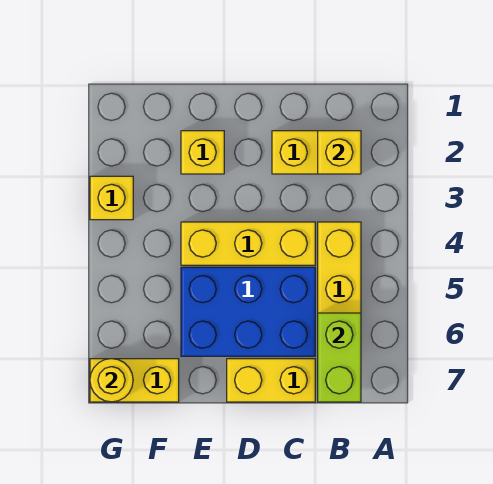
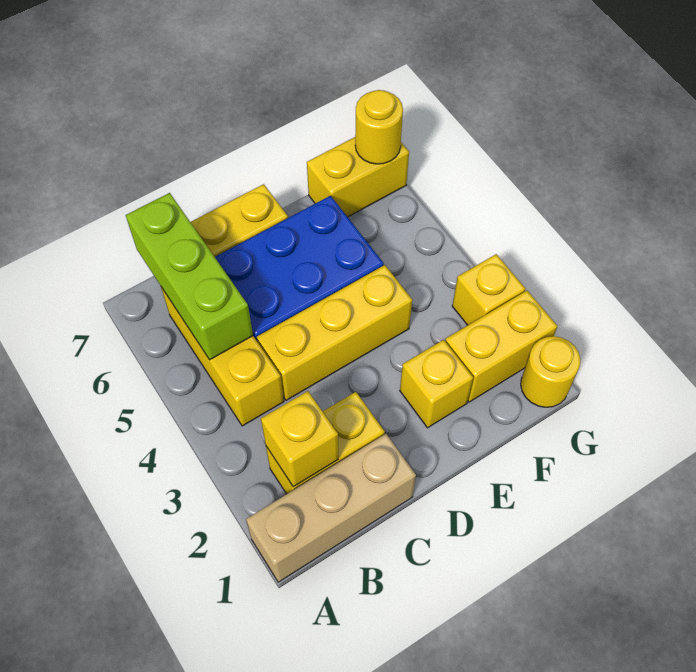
none -> tan 1x3 brick [246,434,416,582]
lime 1x2 brick [318,313,361,402] -> lime 1x3 brick [126,193,253,360]
none -> yellow 1x2 brick [445,291,557,402]
none -> yellow 1x1 round brick [521,336,580,407]

